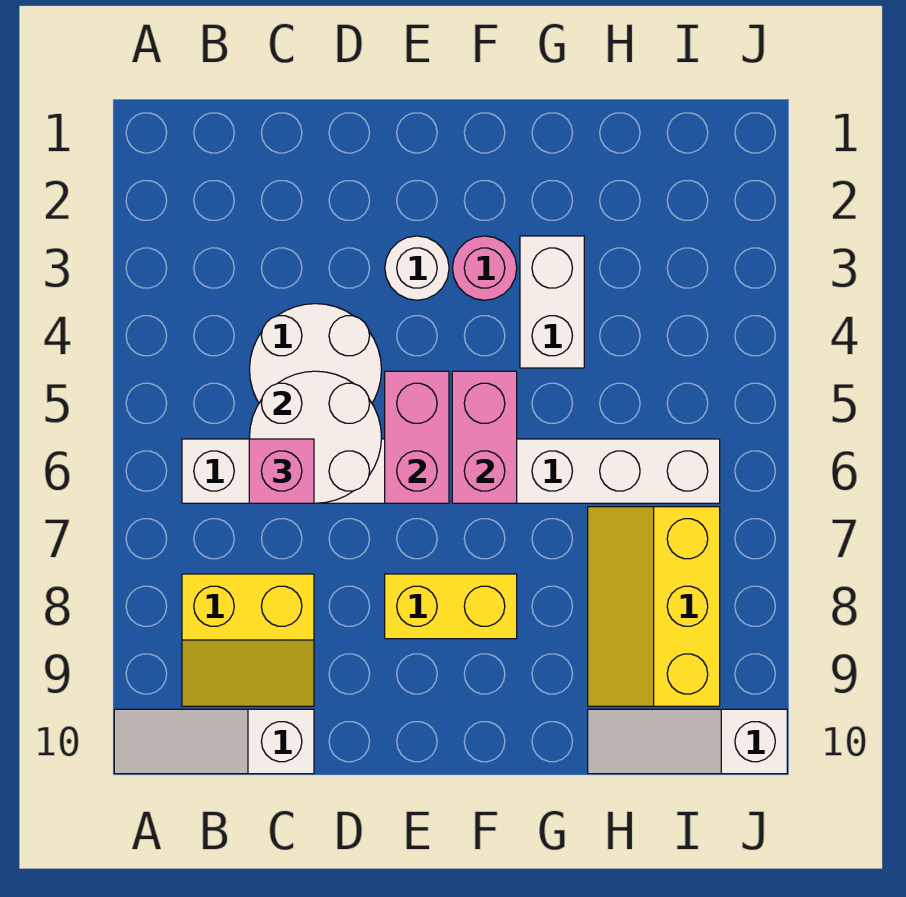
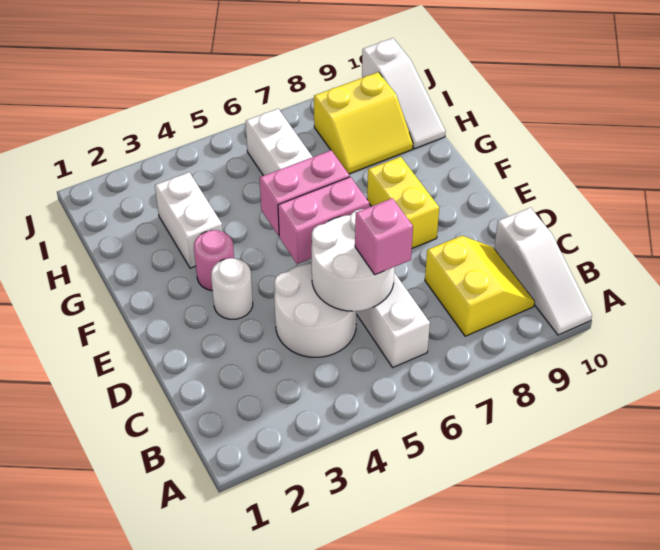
white 1x2 brick [520,236,584,368] -> white 1x2 brick turned to [155,172,223,268]
yellow 2x3 slope [588,507,720,706] -> yellow 2x2 slope [314,72,413,174]

